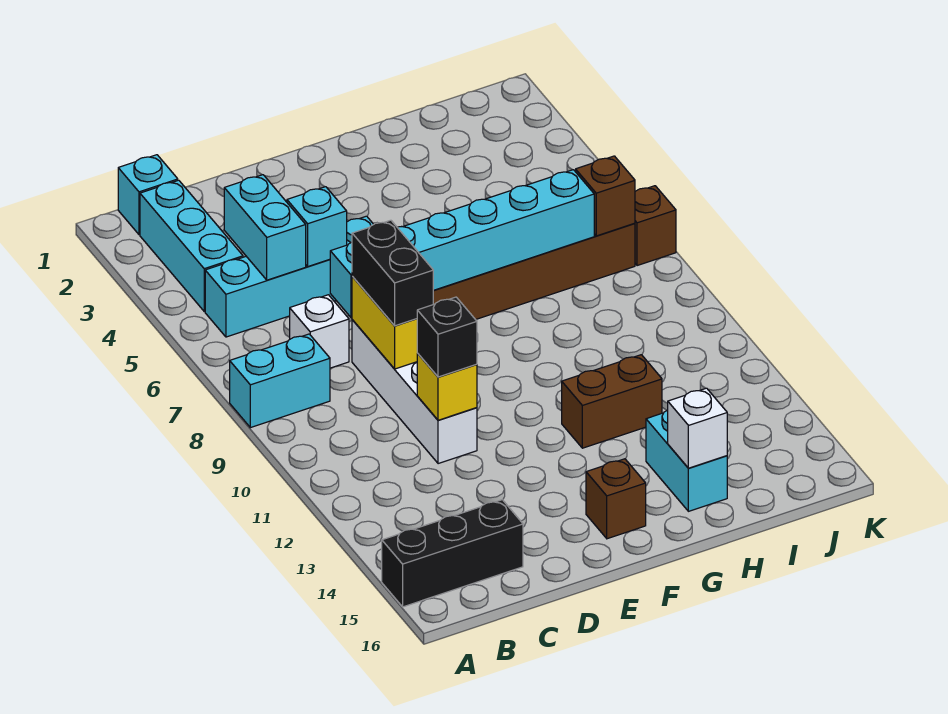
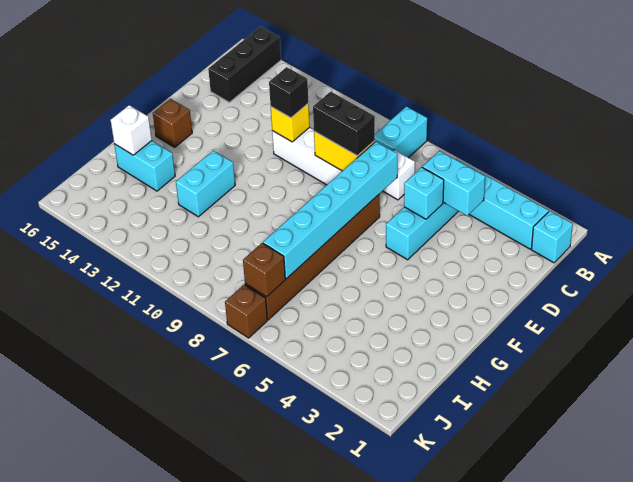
brown 1x2 brick [562,355,662,448] -> cyan 1x2 brick [176,151,235,217]

